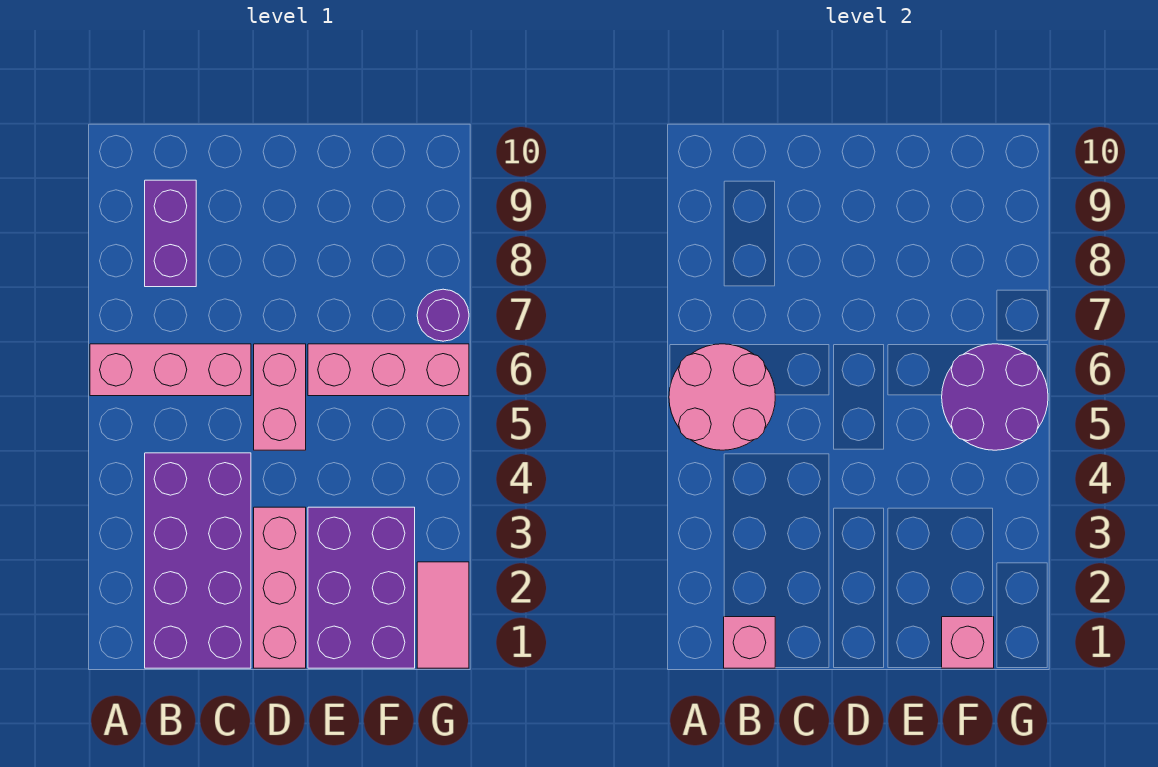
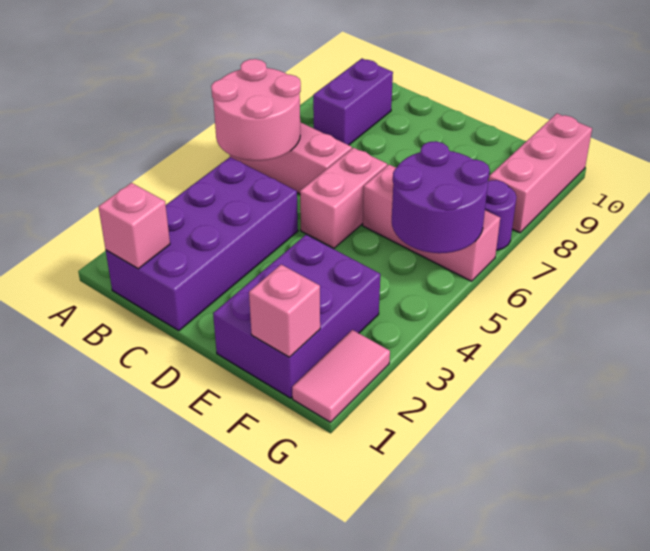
pink 1x3 brick [254,507,306,668] -> pink 1x3 brick moved to [489,114,592,233]

